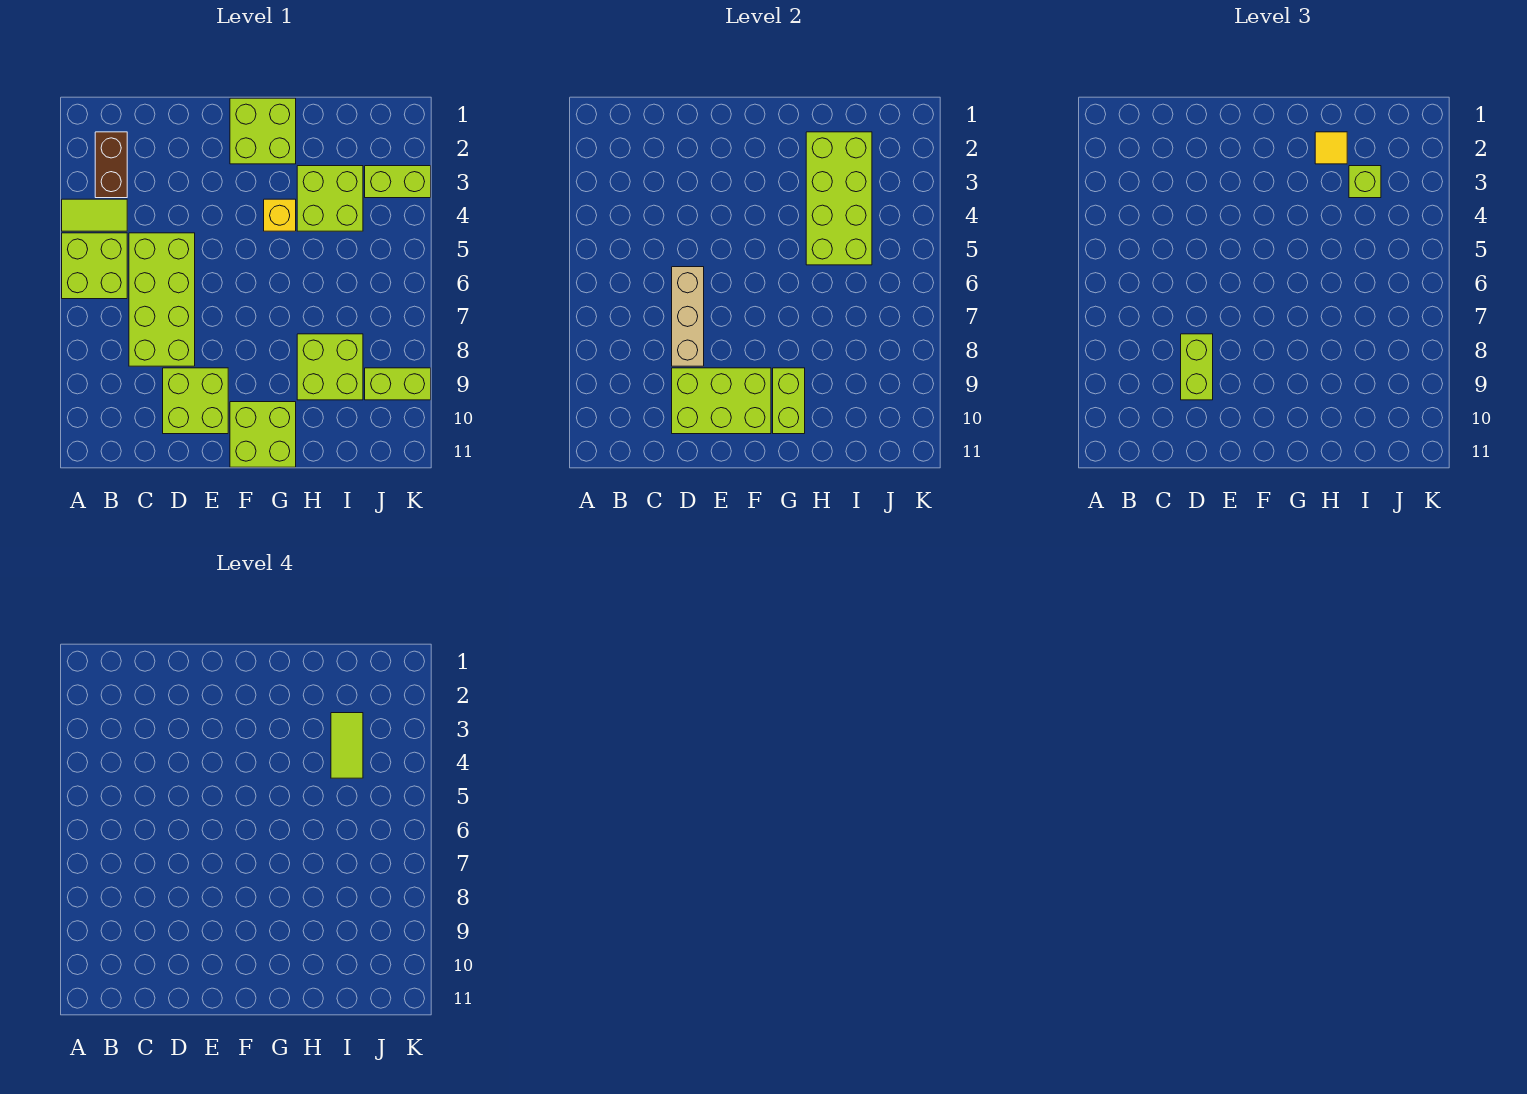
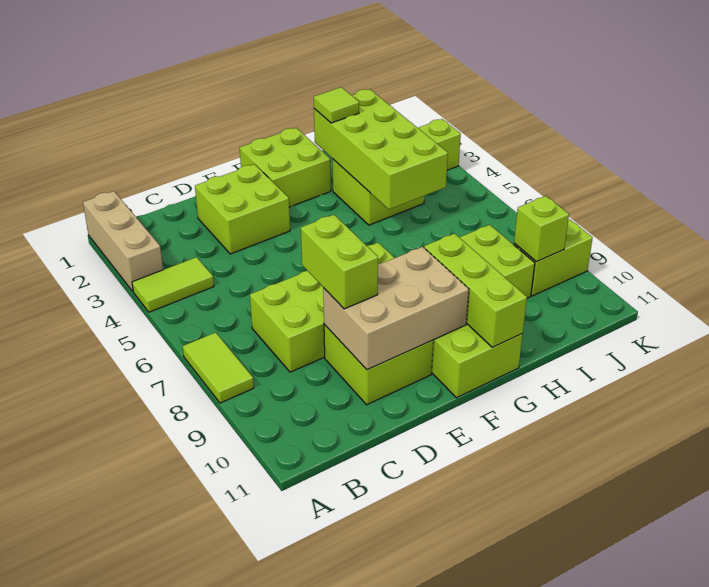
lime 2x2 brick [62,233,127,299] -> lime 2x2 brick moved to [195,164,290,254]
brown 1x2 brick [95,132,127,198] -> none
lime 2x4 brick [129,233,195,366] -> lime 2x4 brick turned to [250,243,394,372]
tan 1x3 brick [672,267,704,366] -> tan 1x3 brick moved to [83,191,163,291]
lime 2x3 brick [672,368,771,434] -> tan 2x3 brick [323,247,469,370]
yellow 1x1 brick [264,199,296,231] -> none
lime 1x2 brick [773,368,805,434] -> lime 1x3 brick [424,234,527,347]
yellow 1x1 tile [1315,132,1347,164] -> lime 1x1 tile [314,87,359,123]
lime 1x1 brick [1349,166,1381,198] -> lime 1x1 brick moved to [514,196,569,262]
lime 1x2 tile [331,713,363,778] -> lime 1x2 tile moved to [183,332,254,403]

